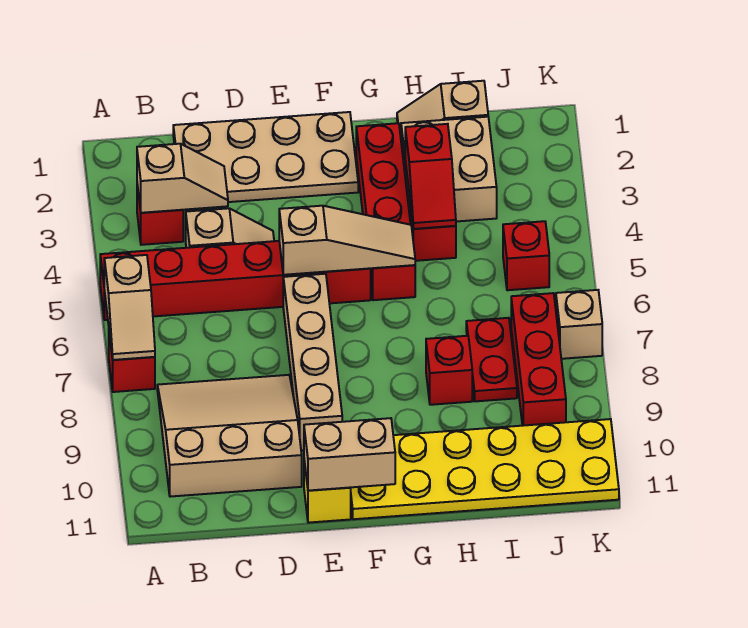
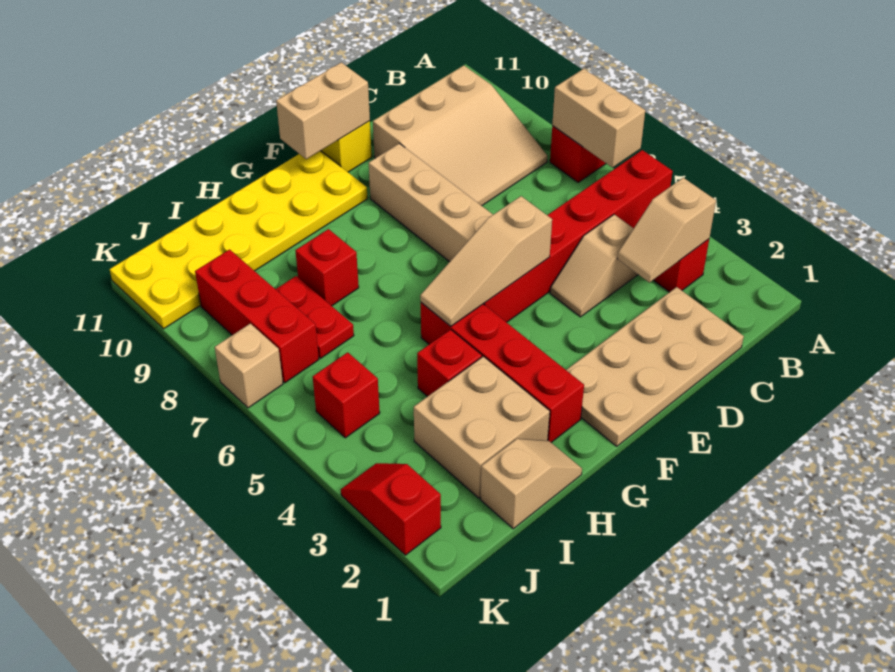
tan 1x2 slope [104,255,155,360] -> tan 1x2 brick [552,69,645,168]
red 1x2 slope [405,124,456,229] -> red 1x2 slope moved to [341,463,441,555]

